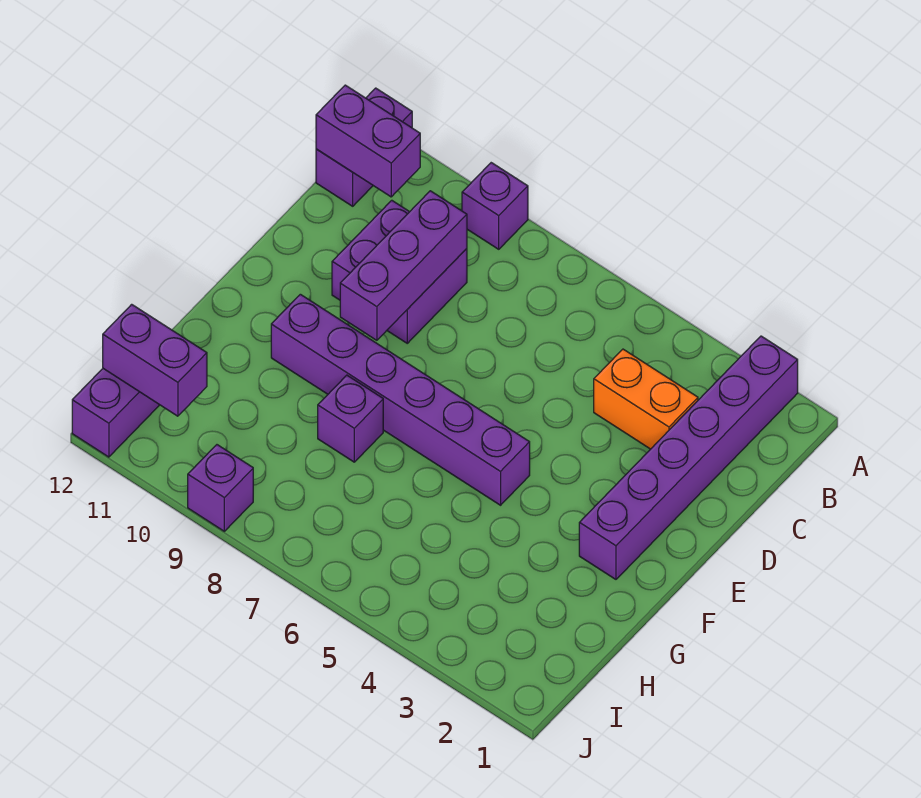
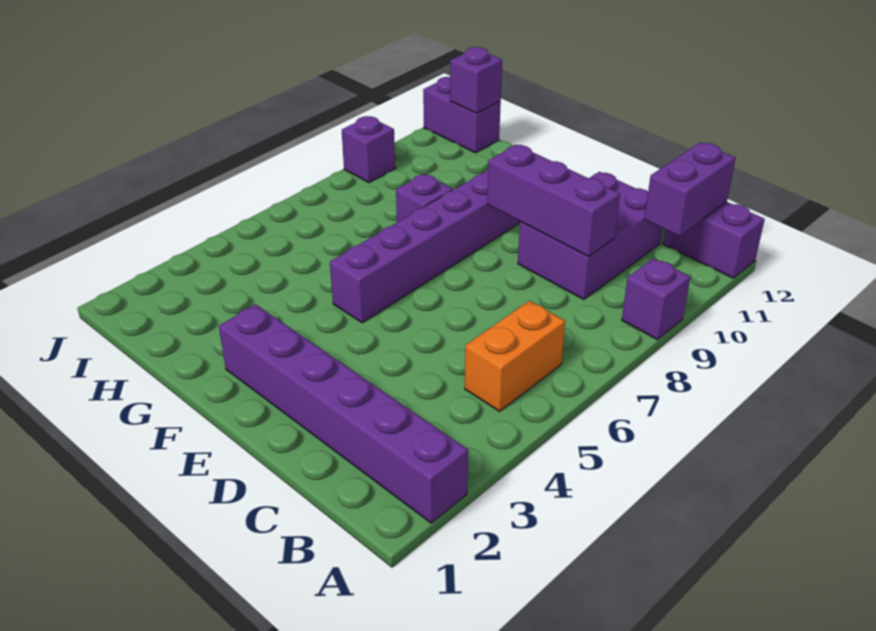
orange 1x2 brick [594,349,698,449] -> orange 1x2 brick moved to [465,301,565,411]
purple 2x2 brick [332,200,467,343] -> purple 2x3 brick [518,172,662,300]
purple 1x2 brick [103,304,207,416] -> purple 1x1 brick [450,47,502,113]

